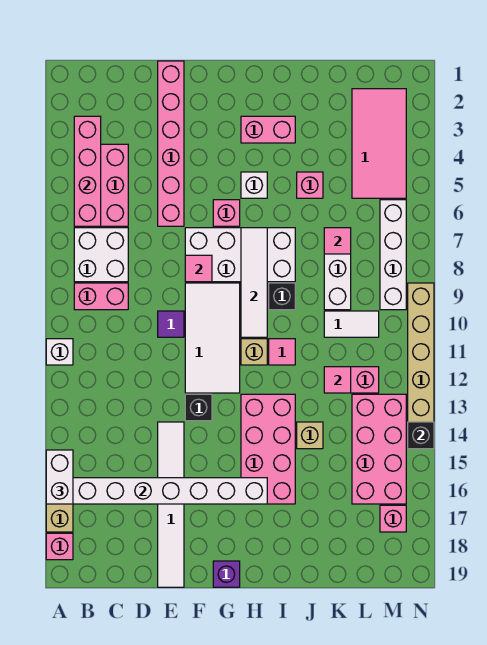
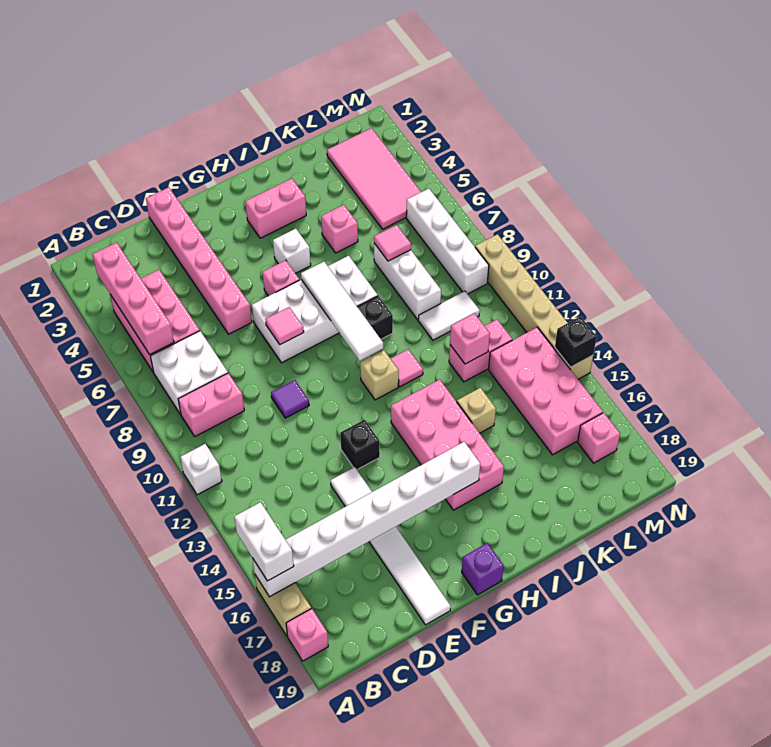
white 2x4 tile [185,283,240,393] -> none
pink 1x1 tile [324,367,351,393] -> pink 1x1 brick [450,313,490,364]

